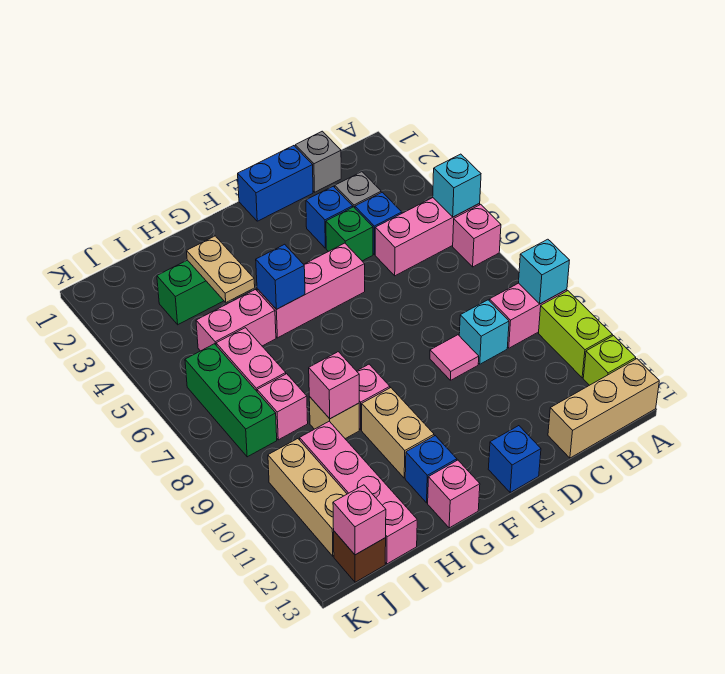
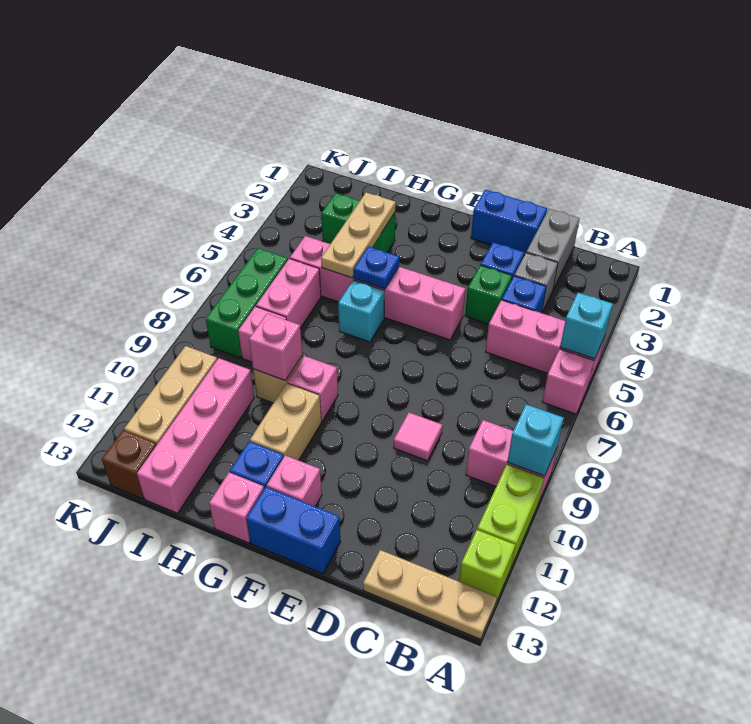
tan 1x3 brick [548,359,659,458] -> tan 1x3 plate [363,550,497,639]
grey 1x1 brick [295,131,341,192] -> grey 1x2 brick [526,209,580,289]
cyan 1x1 brick [459,300,509,364] -> cyan 1x1 brick moved to [338,280,384,342]
blue 1x1 brick [488,426,541,493] -> blue 1x2 brick [246,487,341,574]
blue 1x1 brick [256,244,305,309] -> blue 1x1 plate [354,246,399,289]
tan 1x2 plate [187,236,255,303] -> tan 1x3 plate [321,193,396,278]
pink 1x1 brick [333,485,386,555] -> pink 1x1 brick moved to [267,455,322,506]

